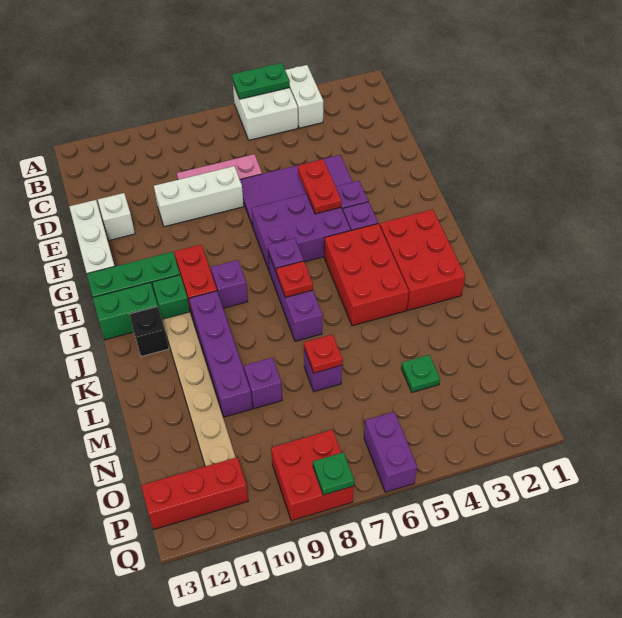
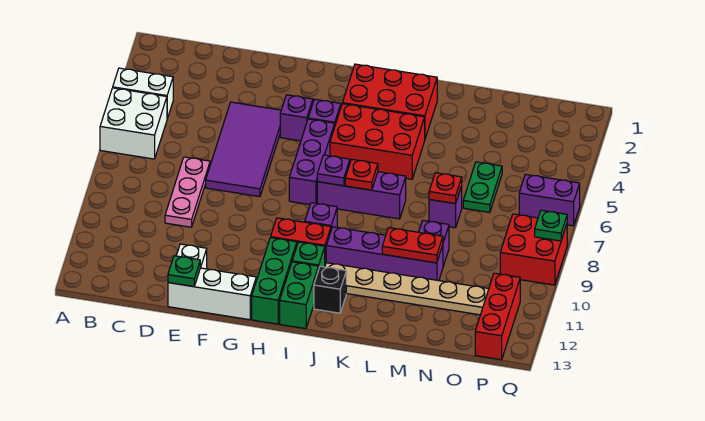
green 1x2 plate [232,63,290,99] -> green 1x2 plate moved to [463,162,502,212]
white 1x3 brick [154,166,244,227] -> none
red 1x2 plate [298,159,341,214] -> red 1x2 plate moved to [382,228,443,263]
purple 2x3 brick [252,194,351,270] -> purple 1x3 brick [289,119,335,205]
green 1x1 plate [401,355,440,392] -> green 1x1 plate moved to [168,256,200,287]

